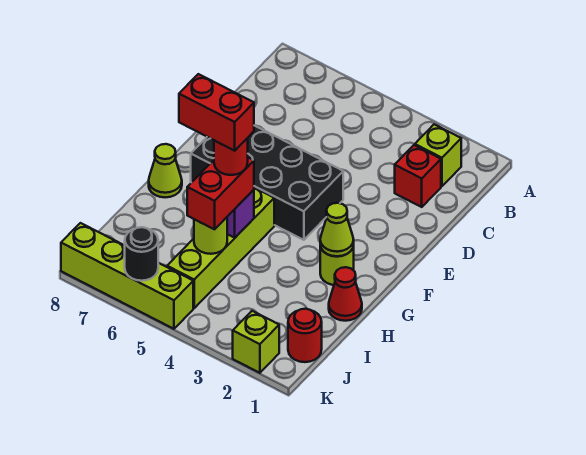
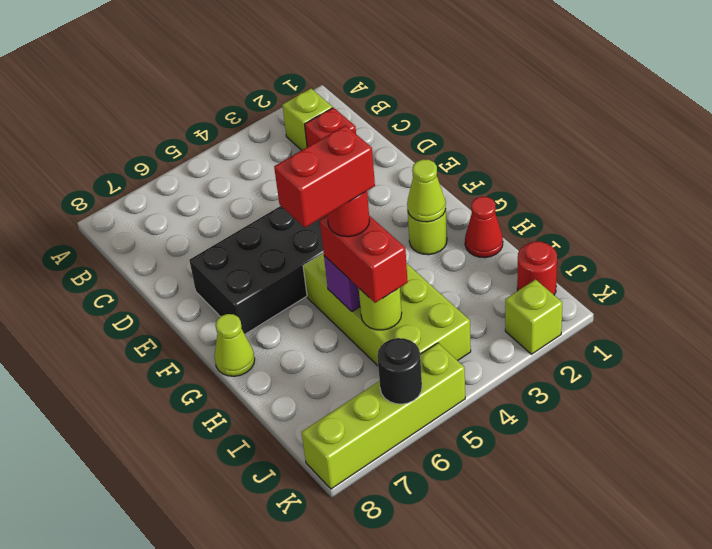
lime 1x4 brick [167,188,274,308] -> lime 2x4 brick [303,253,471,366]

